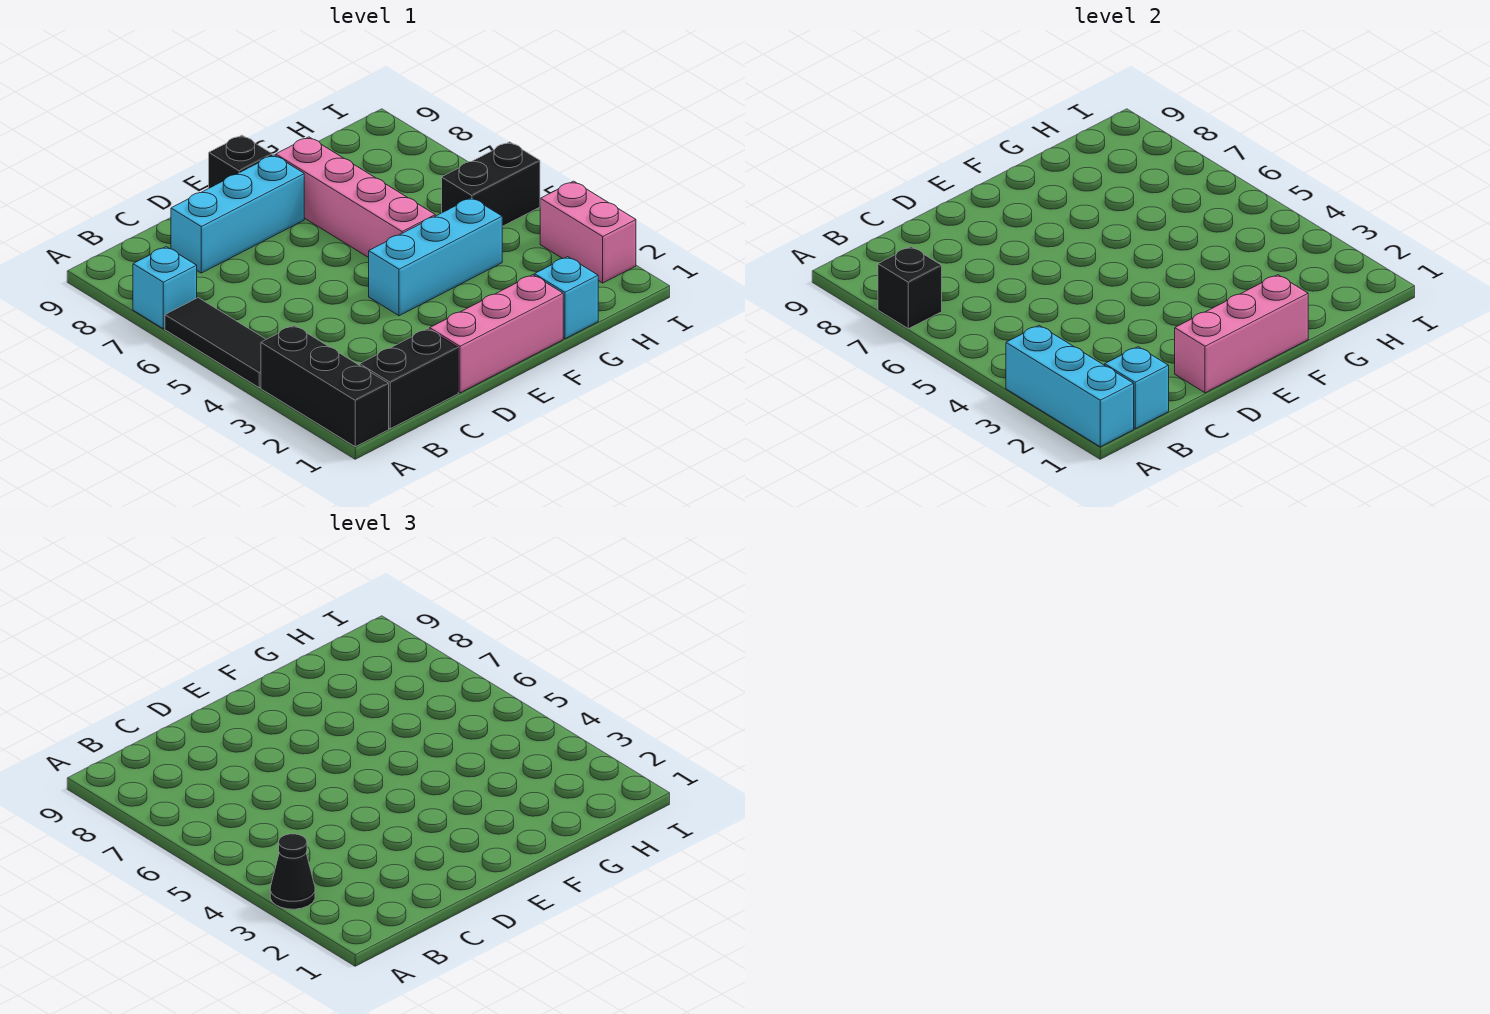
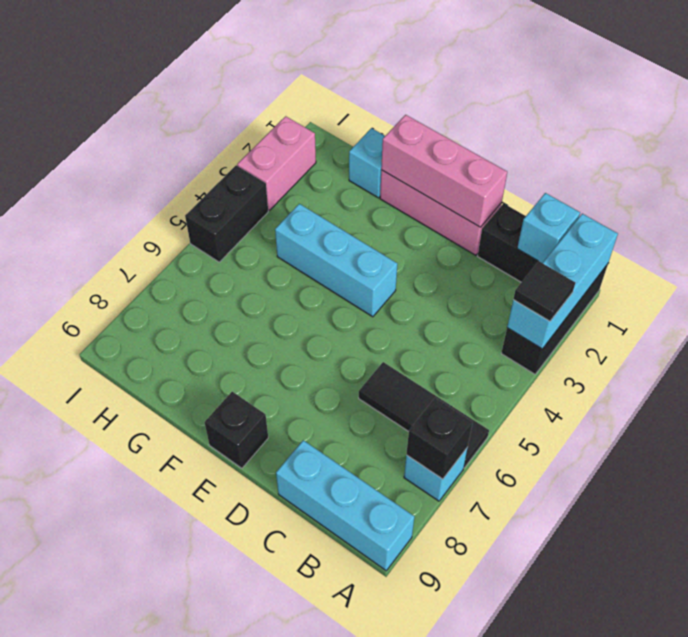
black 1x1 cone [270,834,315,909] -> black 1x1 tile [513,261,575,321]
black 1x3 tile [165,298,266,388] -> black 1x3 tile turned to [359,362,489,468]
cyan 1x3 brick [171,155,304,273] -> cyan 1x3 brick moved to [276,440,415,571]
pink 1x4 brick [276,137,435,258] -> none
black 1x2 brick [442,142,540,226] -> black 1x2 brick turned to [185,165,268,262]

